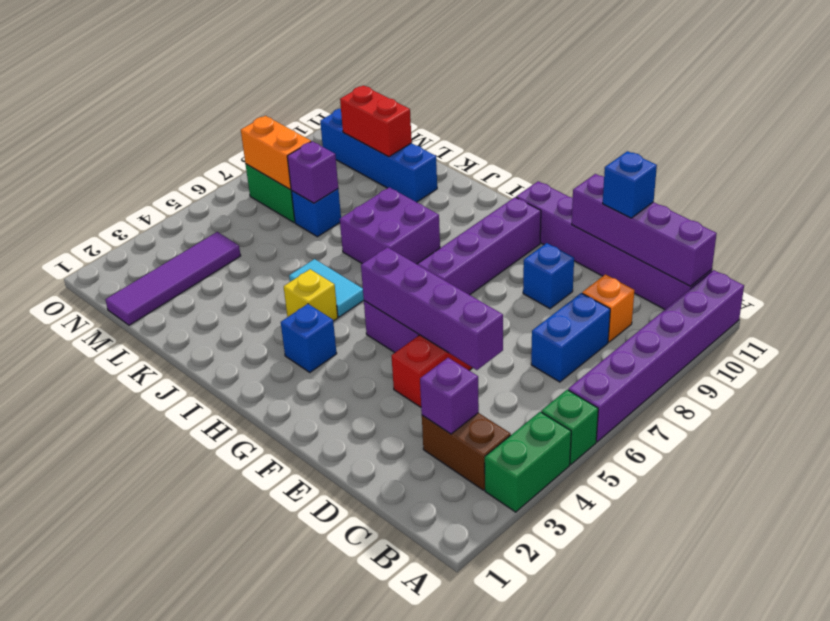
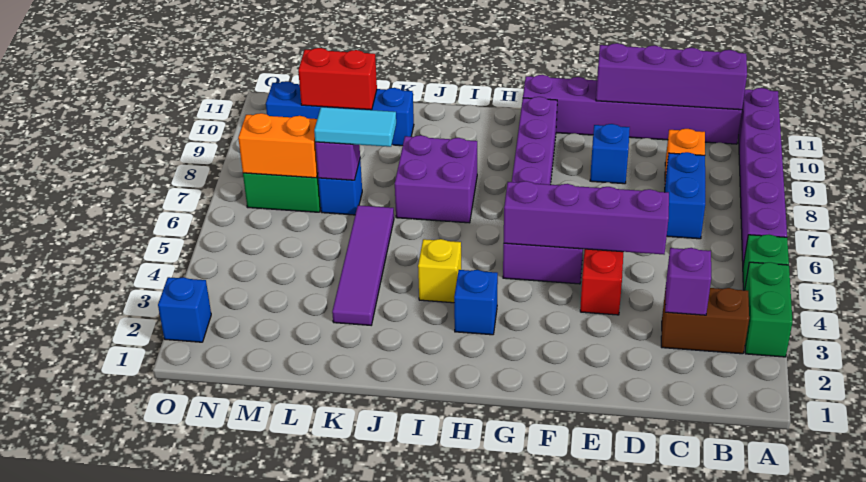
blue 1x1 brick [603,151,657,218] -> blue 1x1 brick moved to [158,277,211,342]
cyan 1x2 tile [289,259,364,317] -> cyan 1x2 tile moved to [314,107,396,147]
purple 1x4 tile [106,232,241,325] -> purple 1x4 tile moved to [332,205,394,325]

